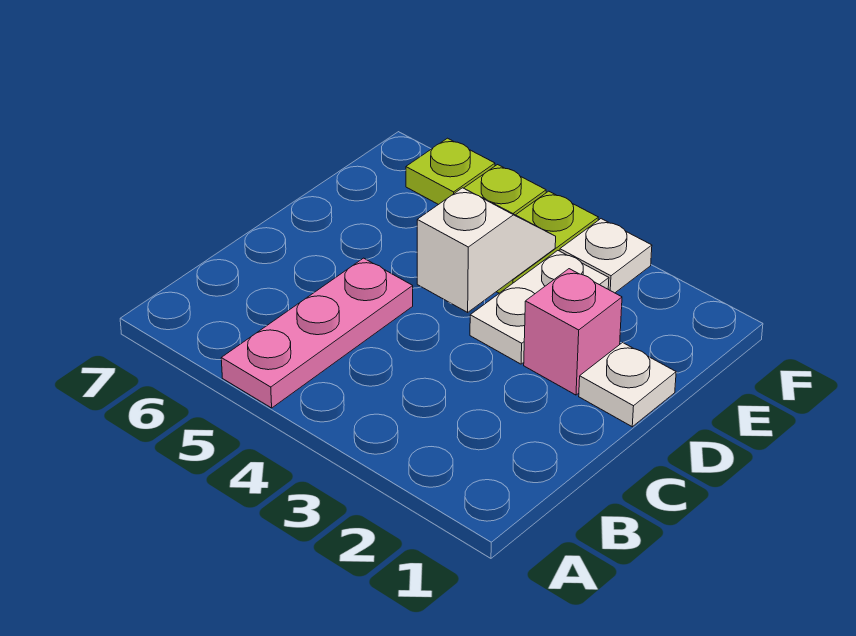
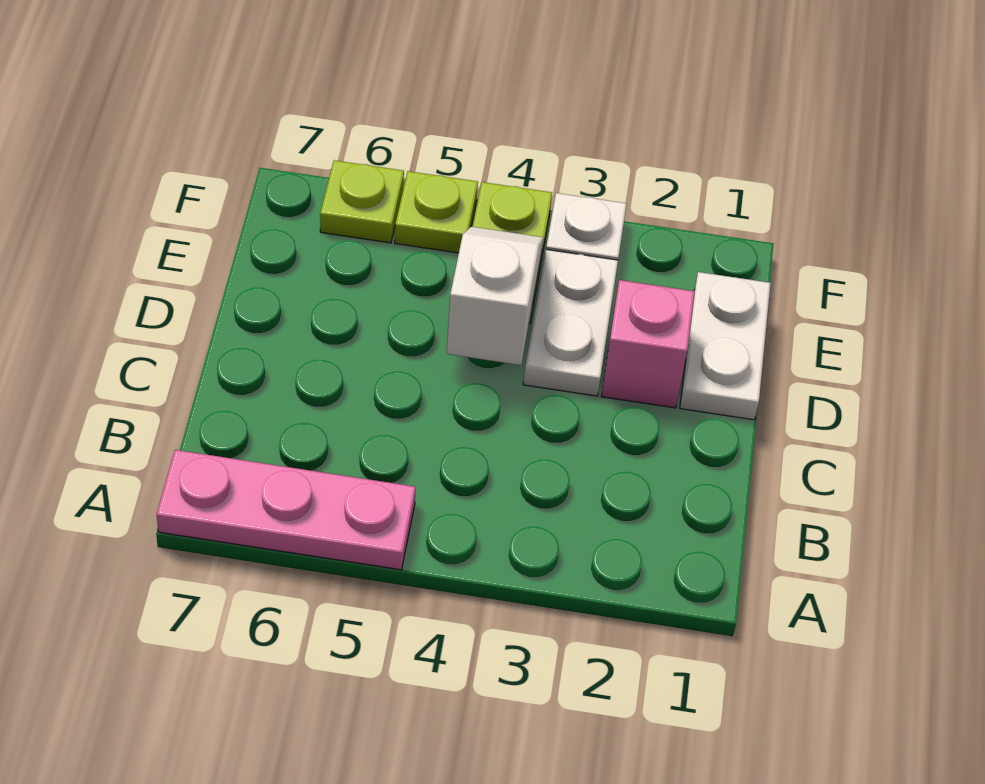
pink 1x3 plate [221,258,413,408] -> pink 1x3 plate turned to [157,450,416,570]
white 1x1 plate [579,343,676,427] -> white 1x2 plate [680,272,771,420]

